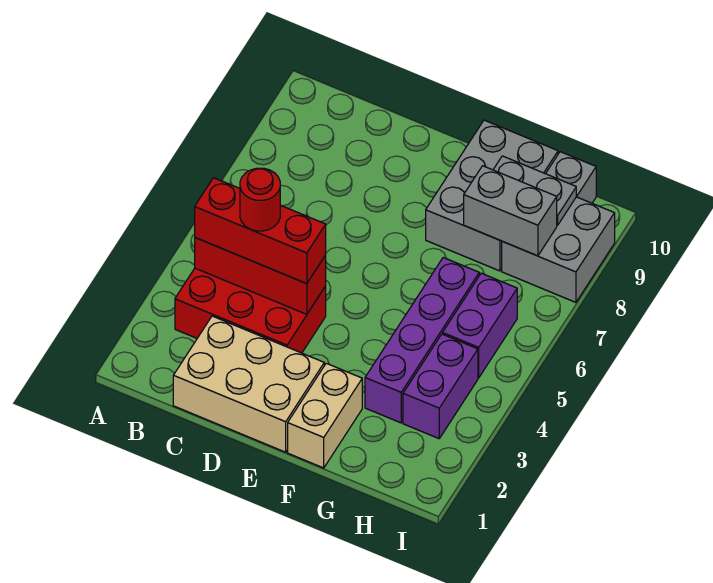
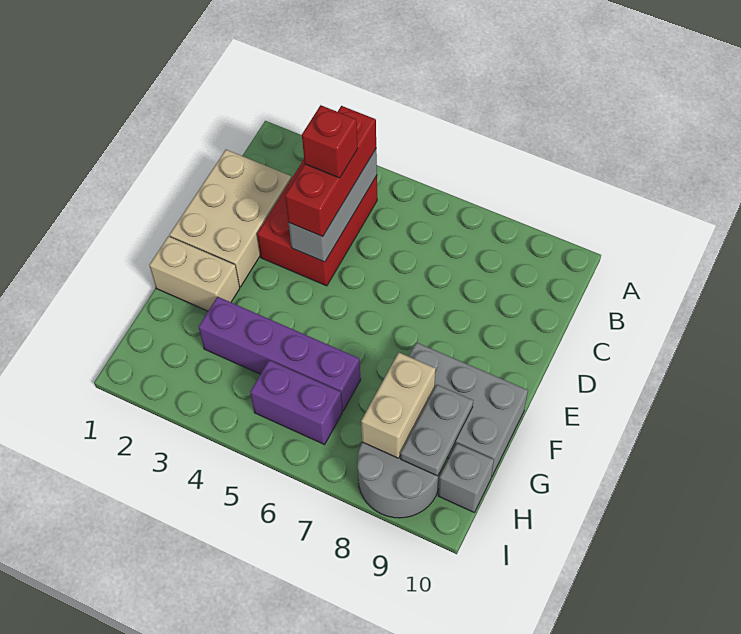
red 1x3 brick [195,238,326,314] -> grey 1x3 brick [289,149,377,262]
red 1x1 round brick [240,168,280,231] -> red 1x1 brick [302,105,358,178]
grey 1x2 brick [464,166,557,256] -> tan 1x2 brick [361,353,436,458]
purple 1x2 brick [403,334,478,439] -> none
grey 2x2 brick [502,197,615,302] -> grey 2x2 round brick [357,442,440,518]

